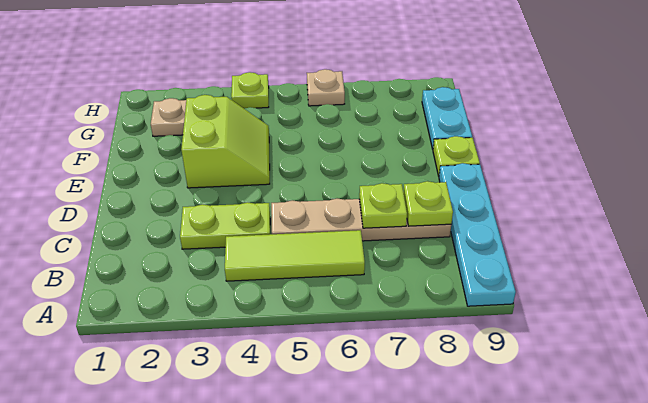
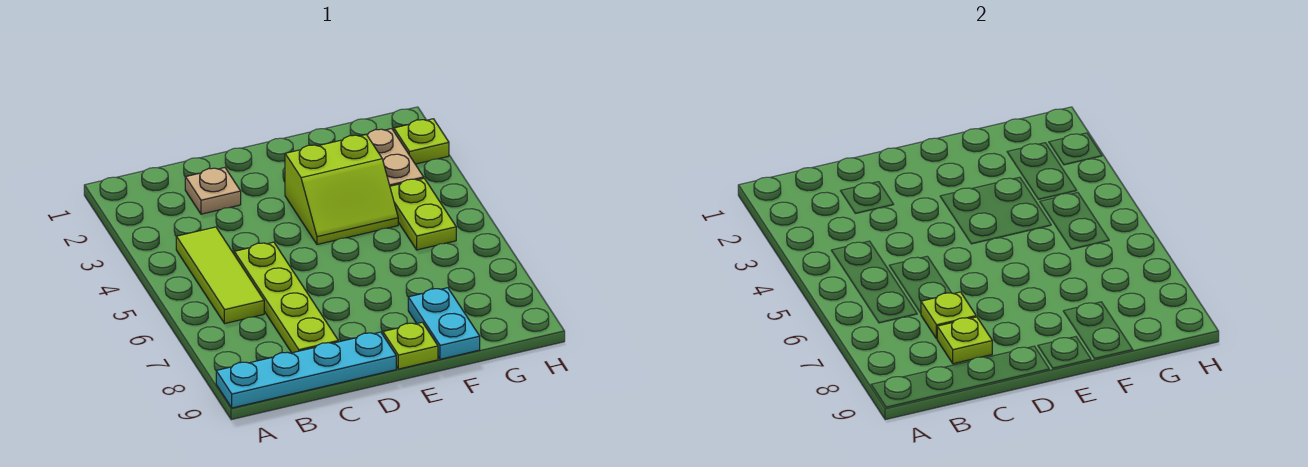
lime 1x2 plate [180,202,270,249] -> lime 1x2 plate moved to [390,178,456,250]
tan 1x4 plate [271,199,451,241] -> lime 1x4 plate [234,242,338,353]
cyan 1x2 plate [422,87,472,149] -> cyan 1x2 plate turned to [408,288,480,359]
lime 1x1 plate [231,72,269,109] -> lime 1x1 plate moved to [394,119,449,164]
tan 1x1 plate [307,69,345,106] -> tan 1x1 plate moved to [185,168,241,214]

